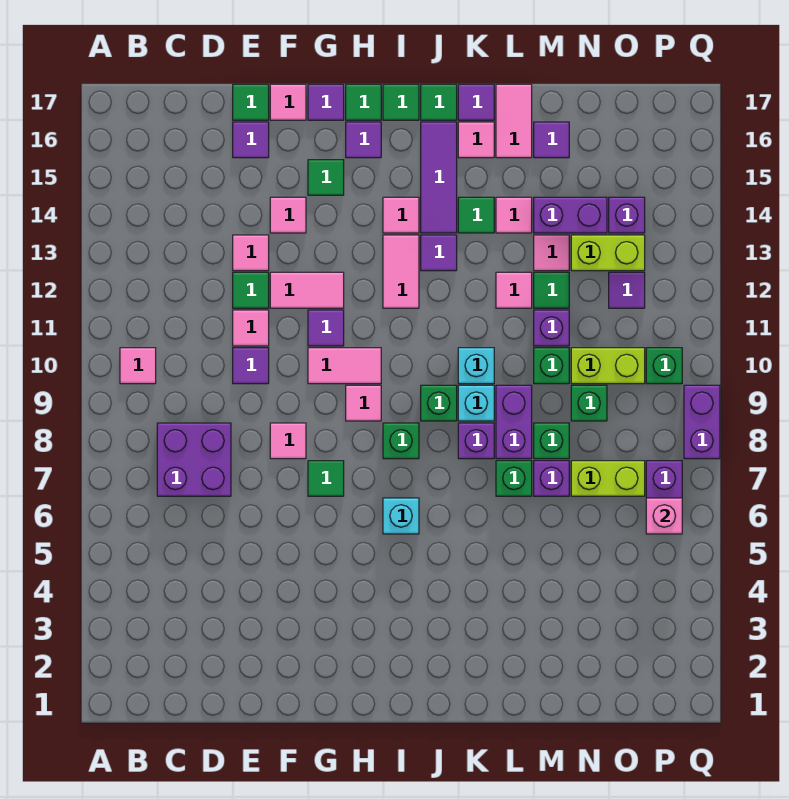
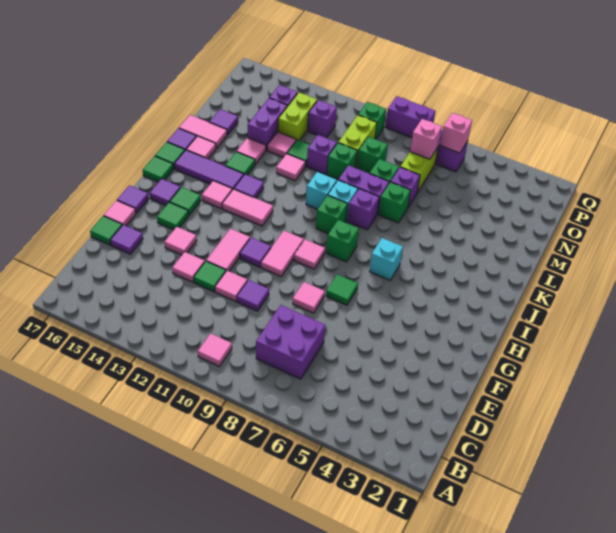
green 1x1 tile [346,84,381,120] -> green 1x1 tile moved to [170,187,201,215]
none -> pink 1x1 brick [410,119,442,159]
purple 1x1 tile [609,272,645,308] -> purple 1x1 brick [308,100,337,138]

